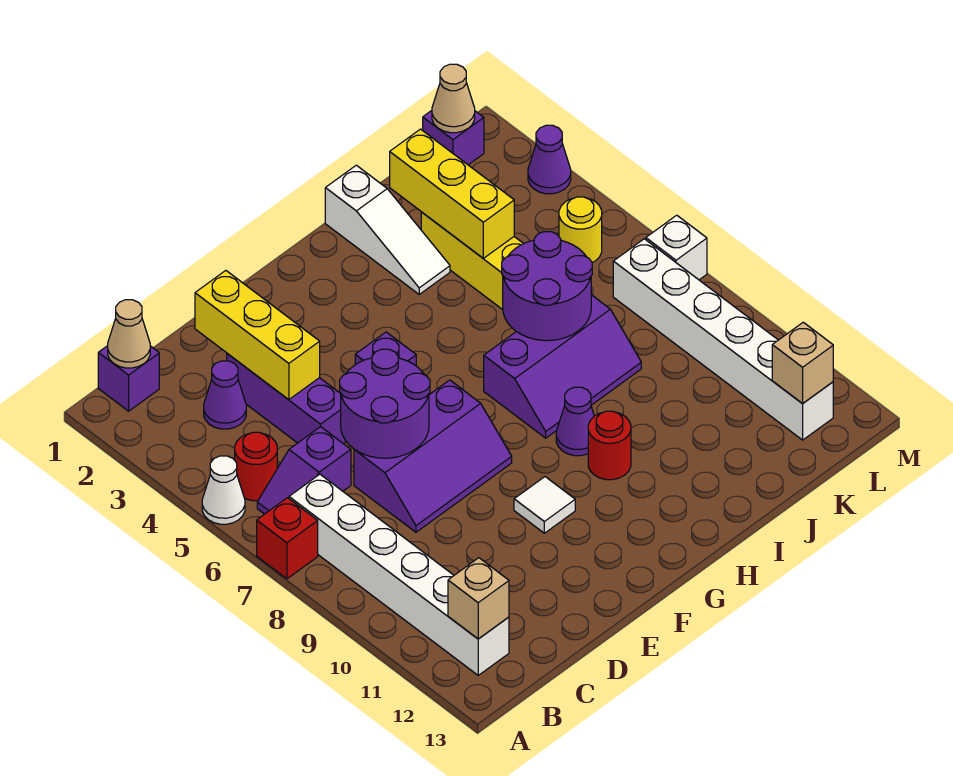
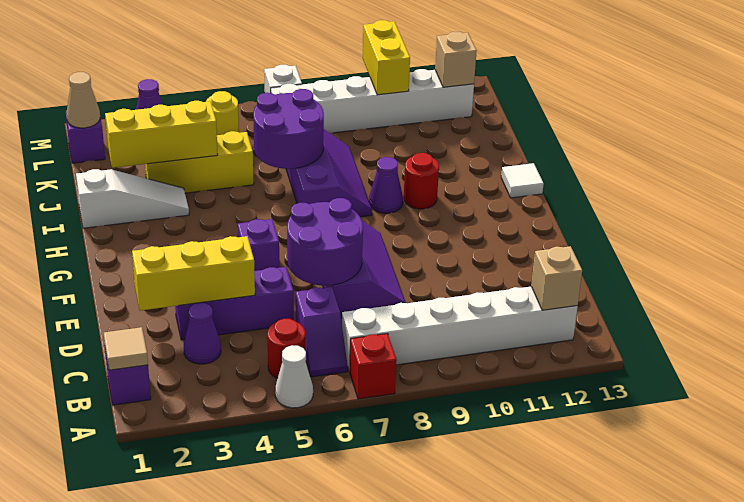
tan 1x1 cone [108,300,150,368] -> tan 1x1 tile [104,327,148,370]
white 1x1 tile [514,477,575,533] -> white 1x1 tile moved to [501,163,544,198]
none -> yellow 1x2 brick [363,20,410,95]

